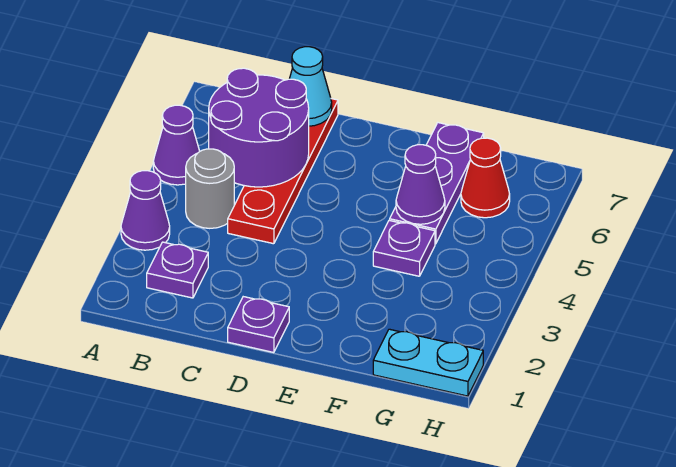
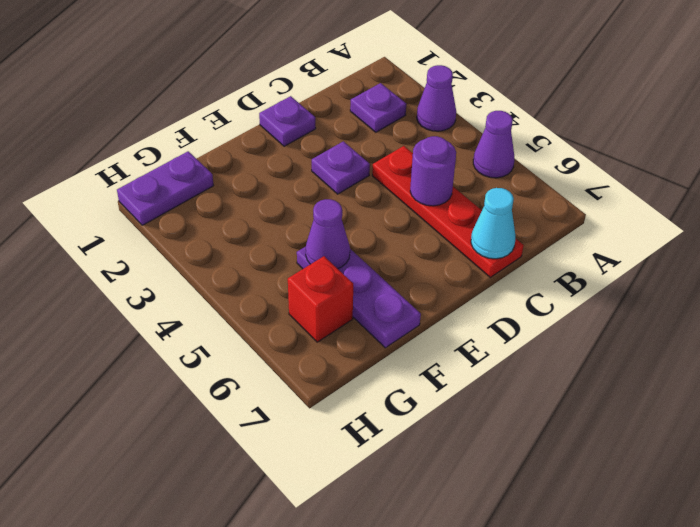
grey 1x1 round brick [186,149,234,228] -> none
purple 2x2 round brick [209,68,309,187] -> purple 1x1 round brick [410,136,456,206]
purple 1x1 plate [373,220,435,276] -> purple 1x1 plate moved to [312,141,370,194]
cyan 1x2 plate [373,329,483,396] -> purple 1x2 plate [117,151,214,225]
red 1x1 cone [461,138,510,218] -> red 1x1 brick [288,256,353,342]

